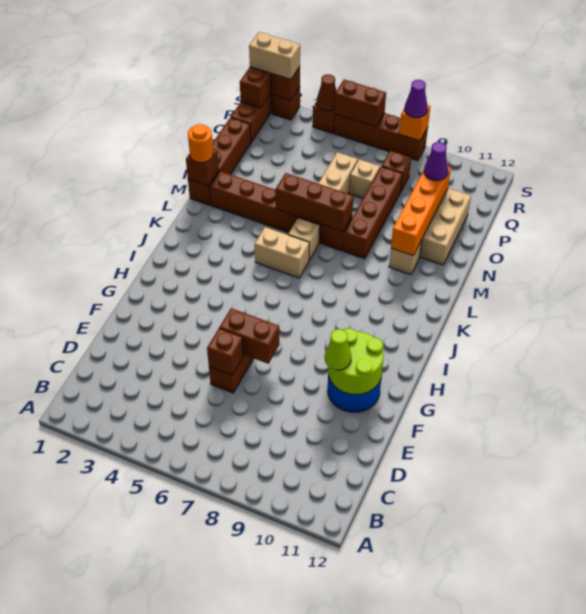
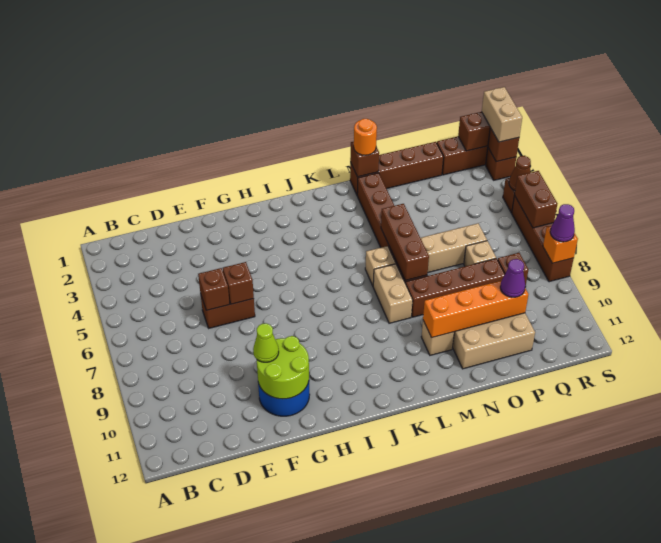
brown 1x2 brick [219,308,280,364] -> brown 1x1 brick [223,262,254,304]
tan 1x2 brick [255,227,309,278] -> tan 1x2 brick moved to [373,264,413,323]

